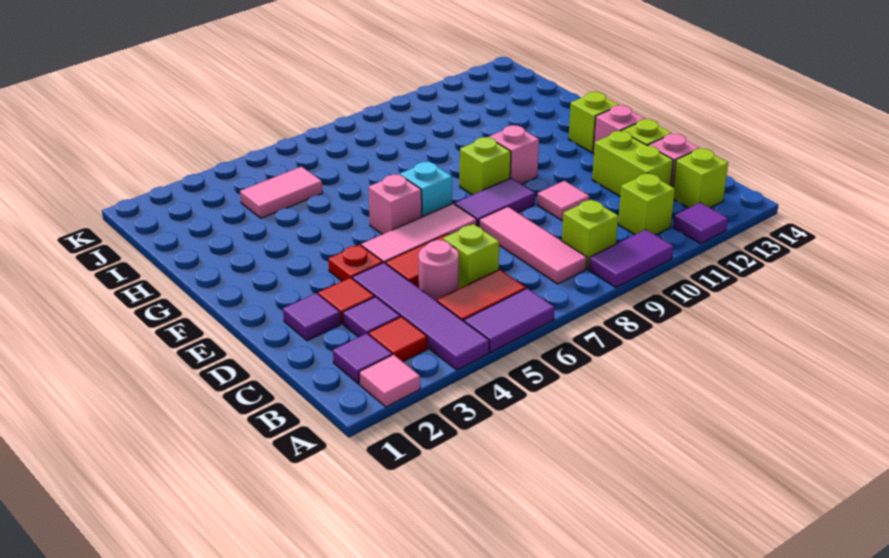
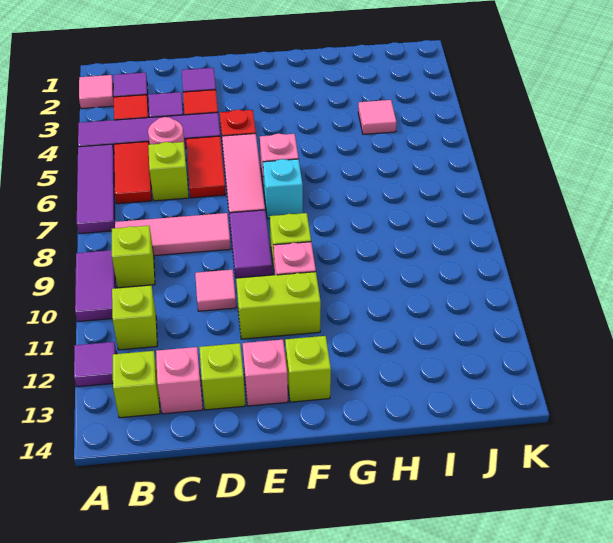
purple 1x2 tile [464,288,554,352] -> purple 1x3 tile [77,144,115,234]
lime 1x2 brick [592,131,673,196] -> lime 1x2 brick moved to [236,272,321,339]
pink 1x2 tile [240,167,323,218] -> pink 1x1 tile [358,100,396,134]

